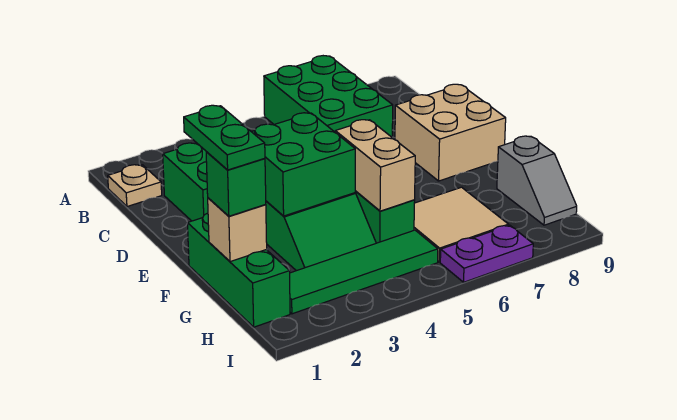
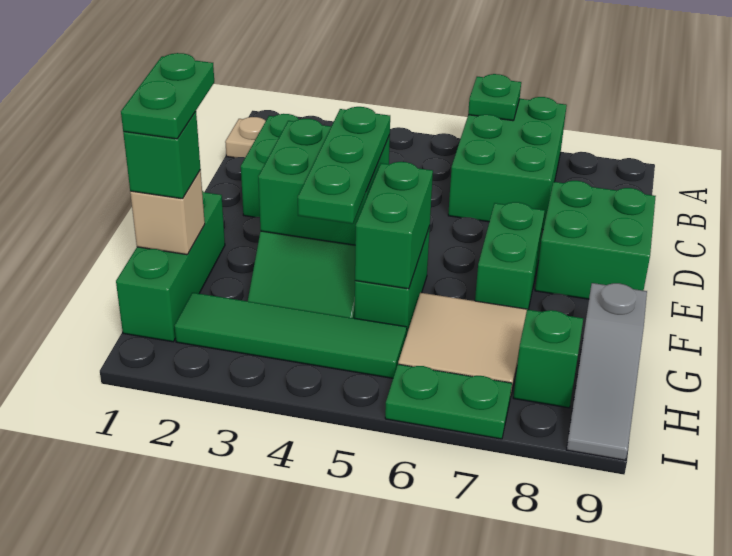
none -> green 1x1 plate [468,74,521,121]
tan 2x2 brick [395,84,506,181] -> green 2x2 brick [535,181,656,299]
none -> green 1x3 plate [298,107,390,224]
none -> green 1x2 brick [475,202,545,310]
tan 1x2 brick [335,120,415,211] -> green 1x2 brick [355,162,433,289]
grey 1x2 slope [497,136,577,225] -> grey 1x3 slope [567,283,647,460]
none -> green 1x1 brick [513,310,583,408]
purple 1x2 plate [440,225,533,282] -> green 1x2 plate [385,364,512,439]

